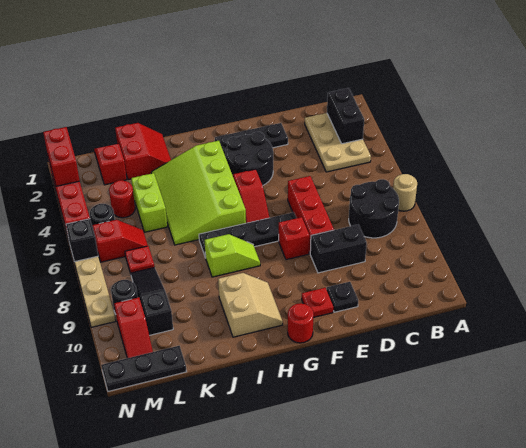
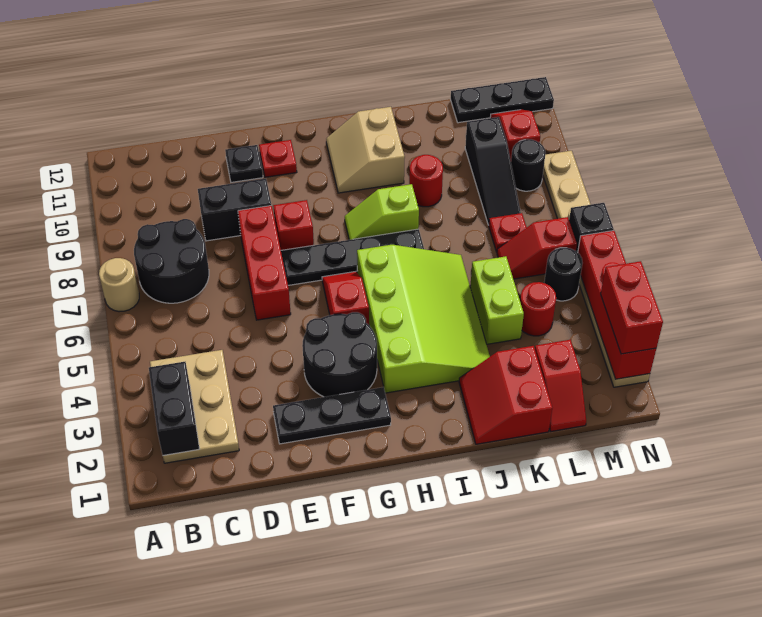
red 1x1 round brick [288,303,314,343] -> red 1x1 round brick moved to [409,155,443,207]

